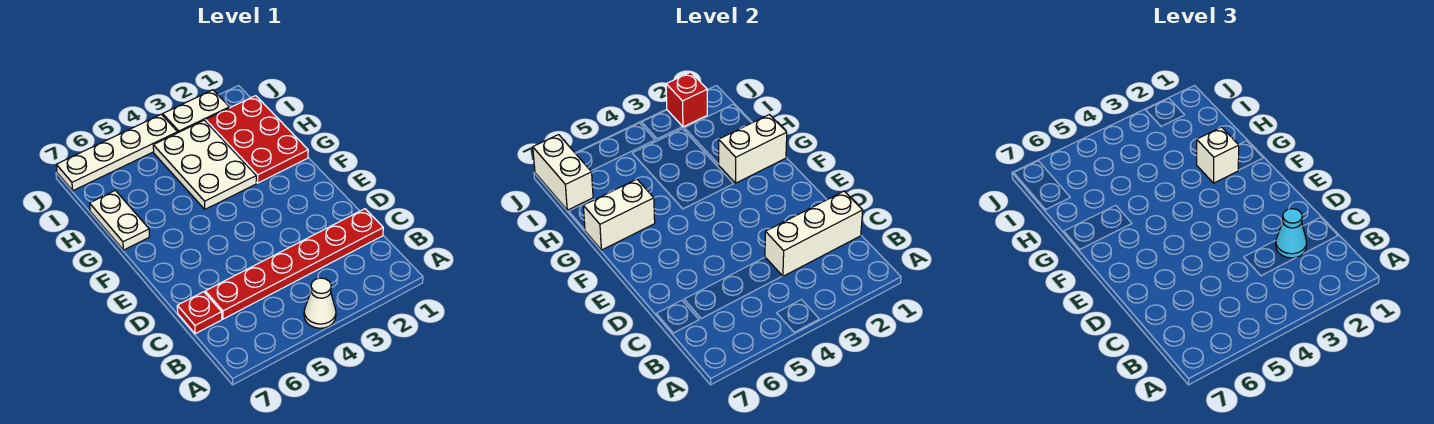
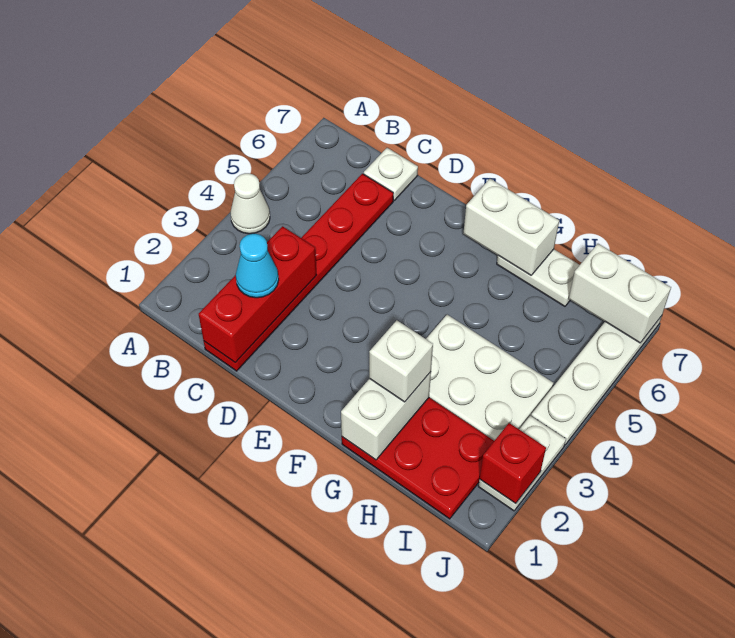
white 1x3 brick [765,191,863,276] -> red 1x3 brick [199,226,316,363]
red 1x1 plate [177,292,222,334] -> white 1x1 plate [364,148,418,200]
white 1x2 brick [583,179,655,250] -> white 1x2 brick turned to [463,179,559,275]

